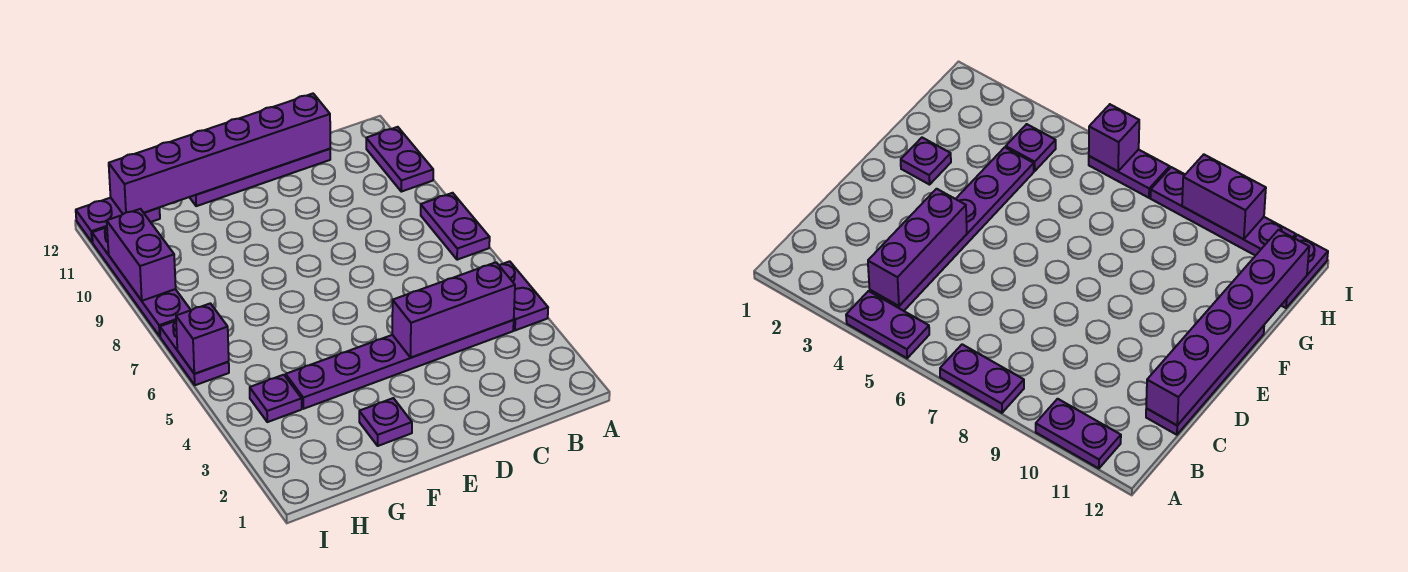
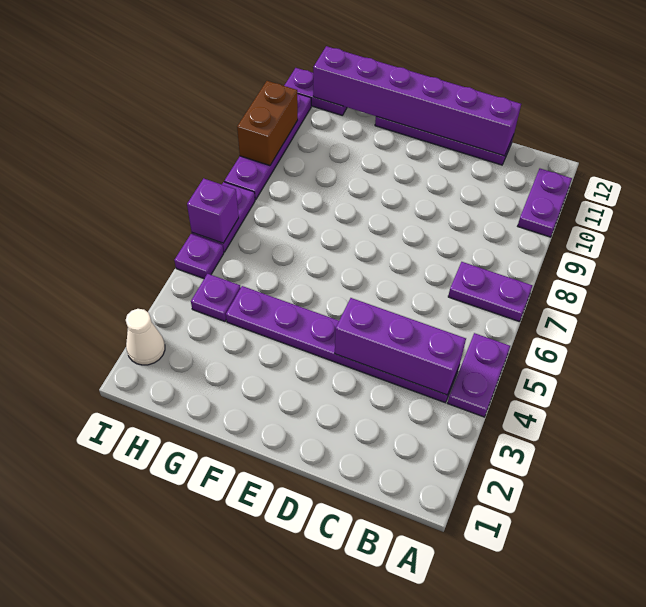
purple 1x2 plate [421,193,490,260] -> purple 1x2 plate turned to [448,262,532,322]
purple 1x1 plate [359,398,412,446] -> purple 1x1 plate moved to [174,234,224,278]
none -> white 1x1 cone [126,309,165,365]
purple 1x2 brick [107,209,176,301] -> brown 1x2 brick [237,81,298,166]

